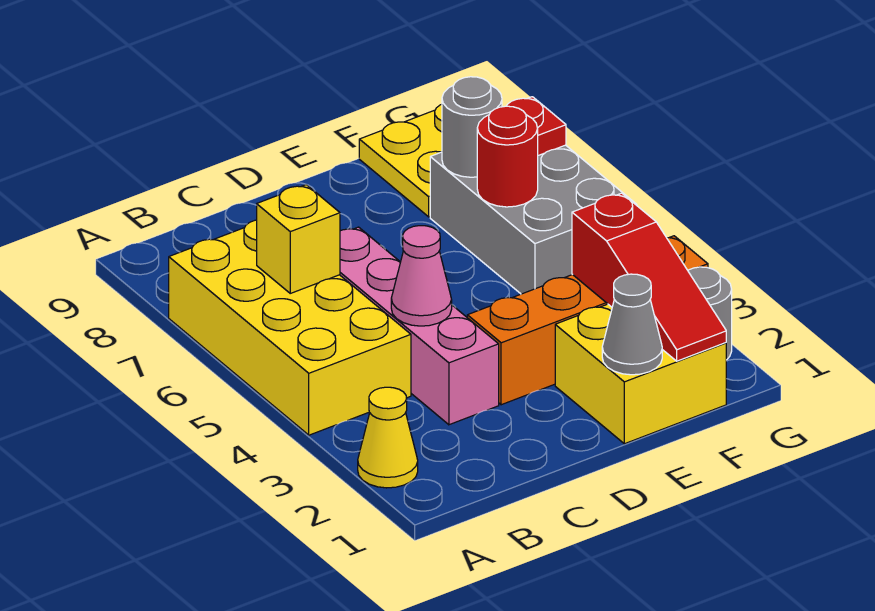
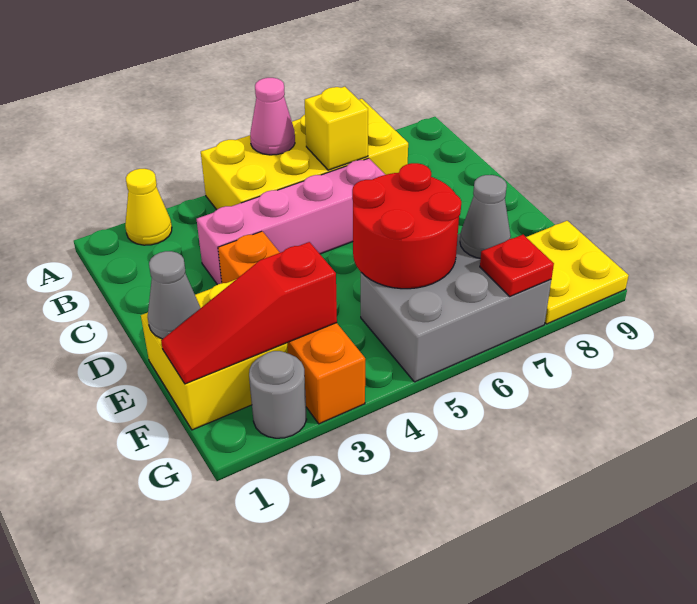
pink 1x1 cone [391,226,452,326] -> pink 1x1 cone moved to [250,78,295,155]
red 1x1 round brick [477,106,538,207] -> red 2x2 round brick [352,163,461,289]
grey 1x1 round brick [442,77,502,177] -> grey 1x1 cone [460,175,511,258]

